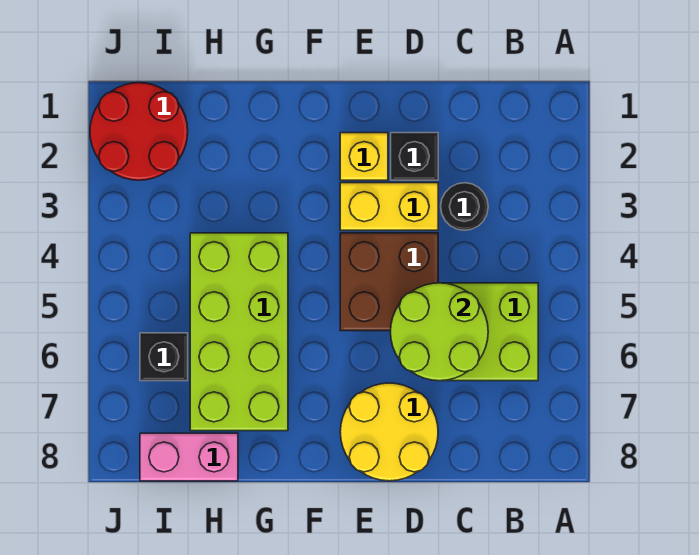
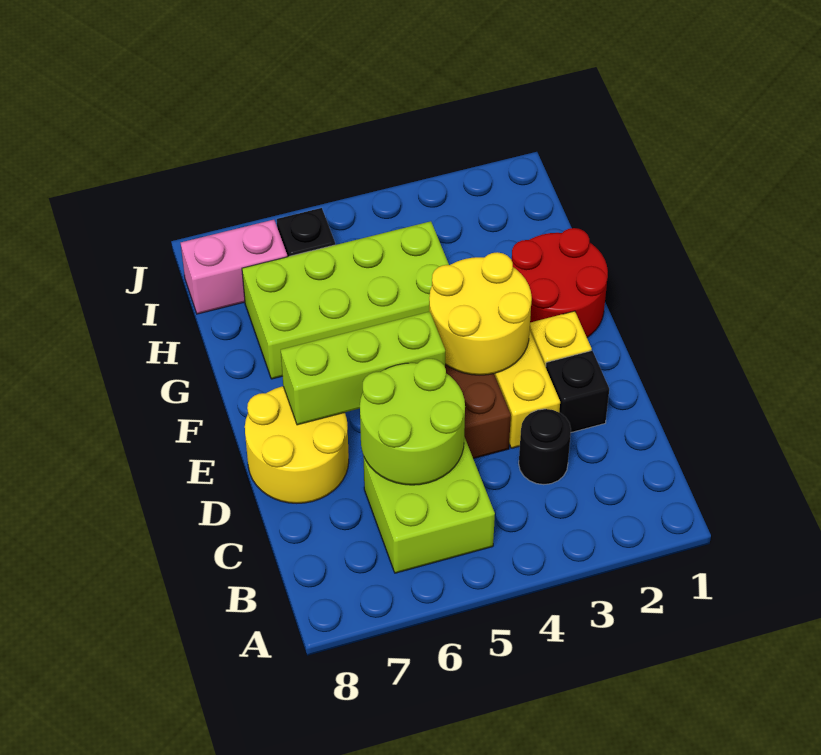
none -> yellow 2x2 round brick [429,252,532,375]
none -> lime 1x3 brick [281,312,445,425]
pink 1x2 brick [140,433,238,481] -> pink 1x2 brick turned to [181,220,287,314]
red 2x2 round brick [90,83,188,180] -> red 2x2 round brick moved to [512,228,608,337]

